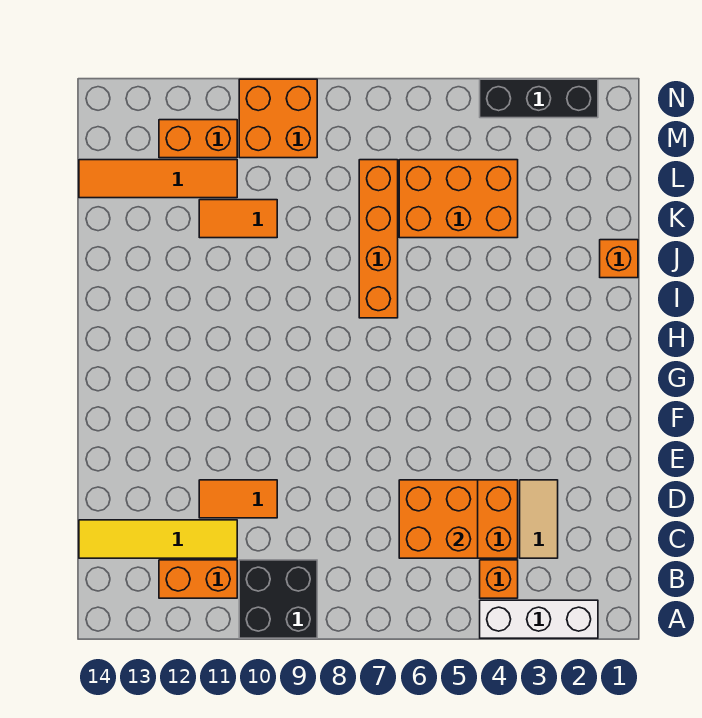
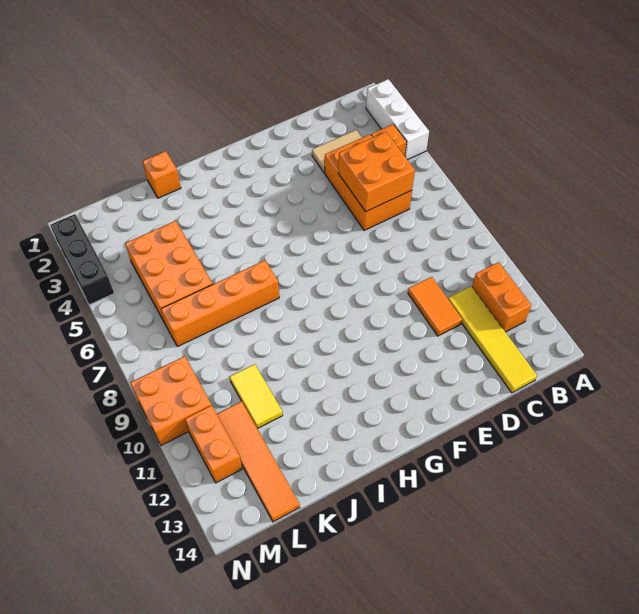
black 2x2 brick [239,560,317,638] -> none
orange 1x2 tile [199,200,277,238] -> yellow 1x2 tile [230,364,283,429]

